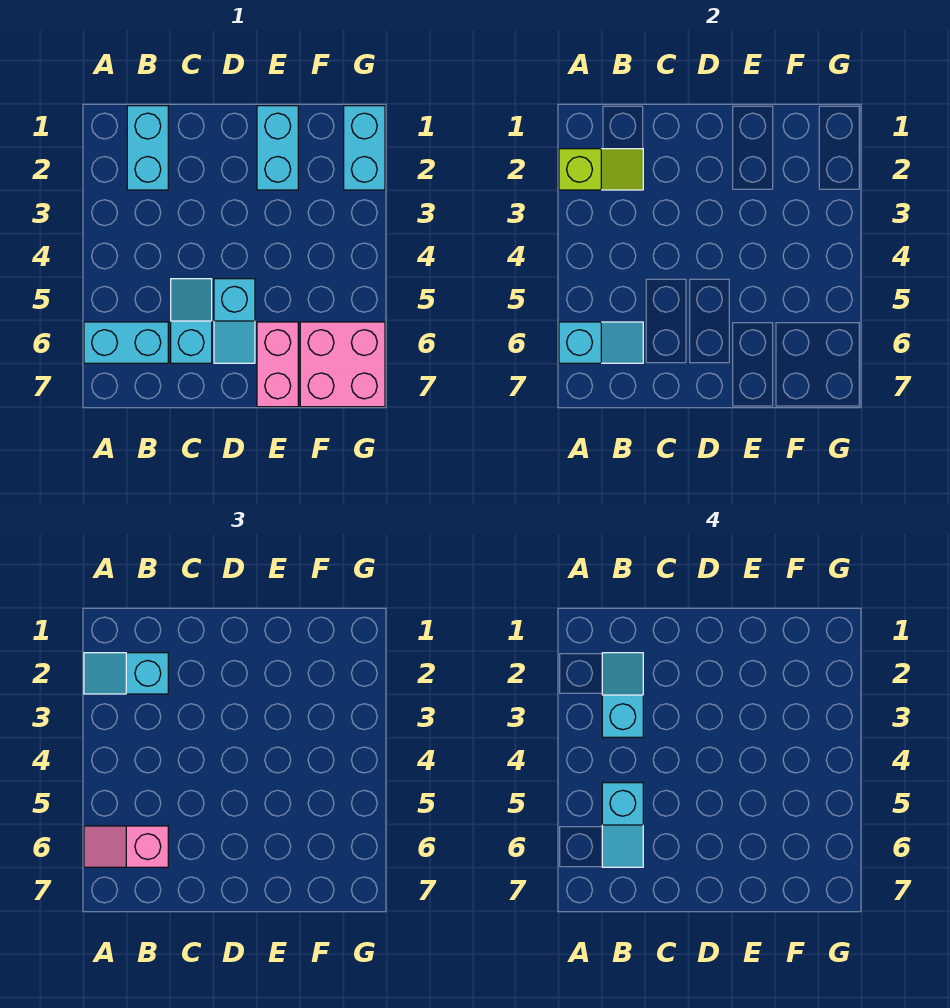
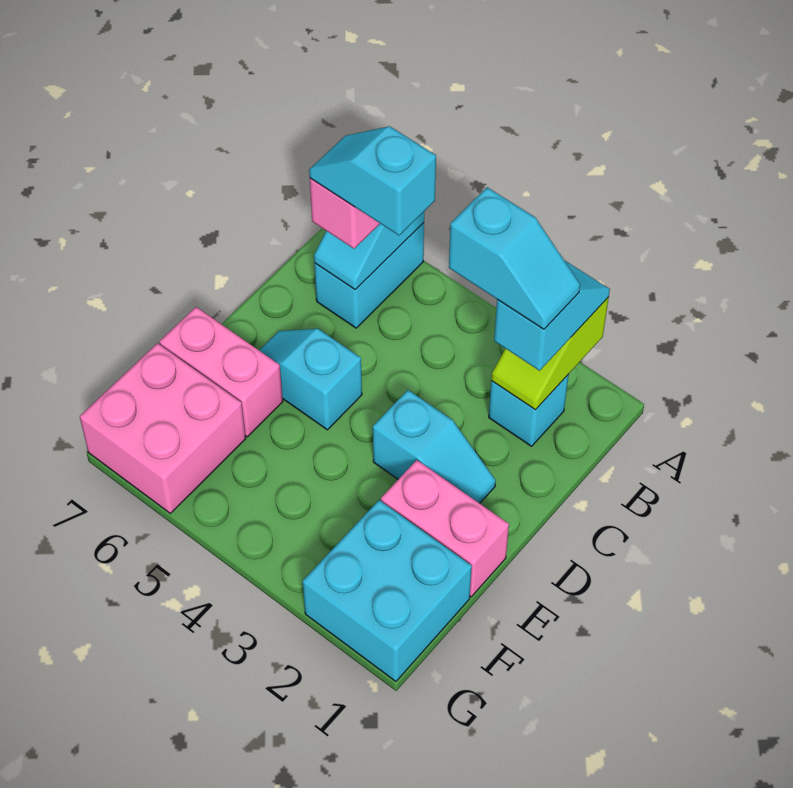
cyan 1x2 brick [127,106,168,190] -> cyan 1x1 brick [489,374,569,446]
cyan 1x2 slope [171,279,212,363] -> cyan 1x2 slope moved to [373,390,496,503]
cyan 1x2 brick [257,106,298,190] -> pink 1x2 brick [381,460,509,597]
cyan 1x2 brick [344,106,385,190] -> cyan 2x2 brick [303,500,472,681]

